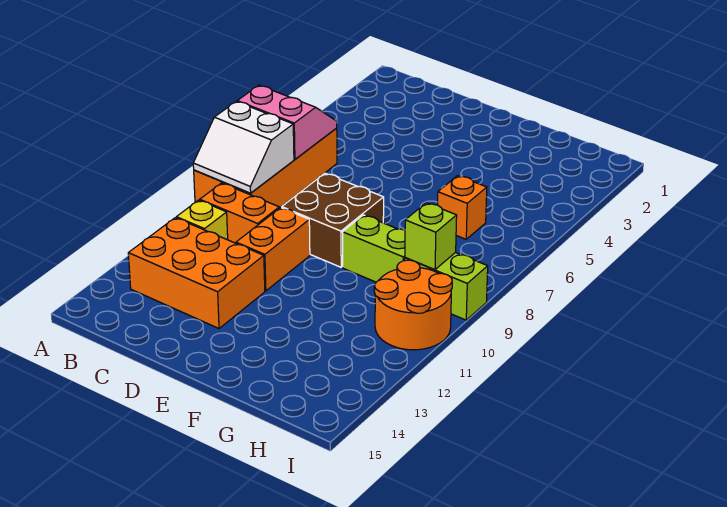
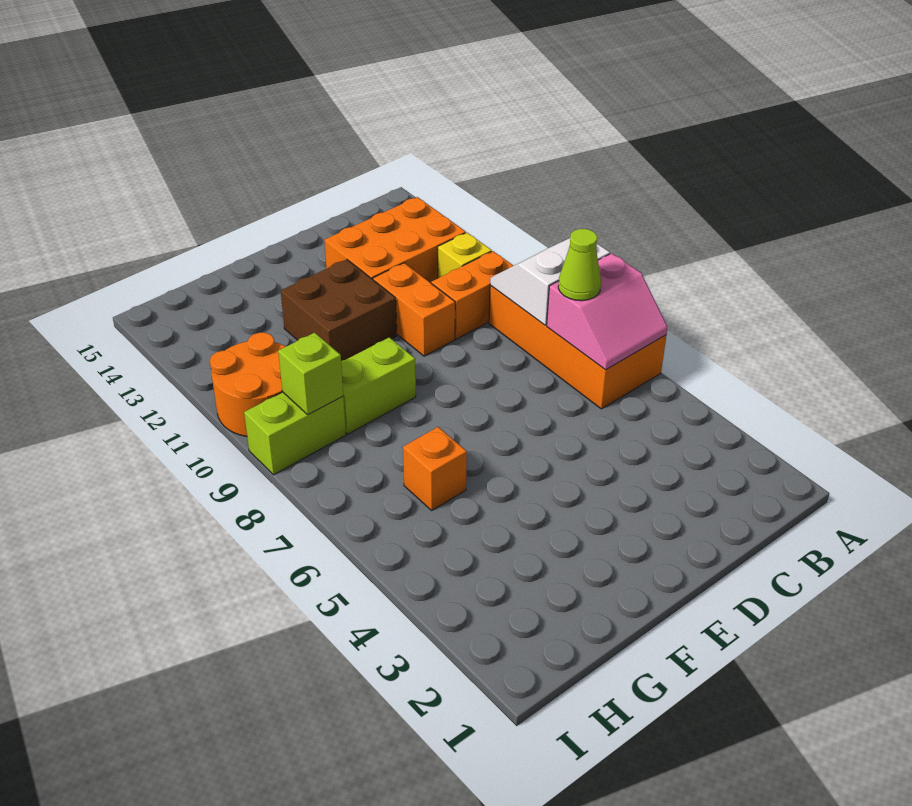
none -> lime 1x1 cone [558,229,601,301]
brown 2x2 brick [282,173,384,267] -> brown 2x2 brick moved to [281,259,397,361]

